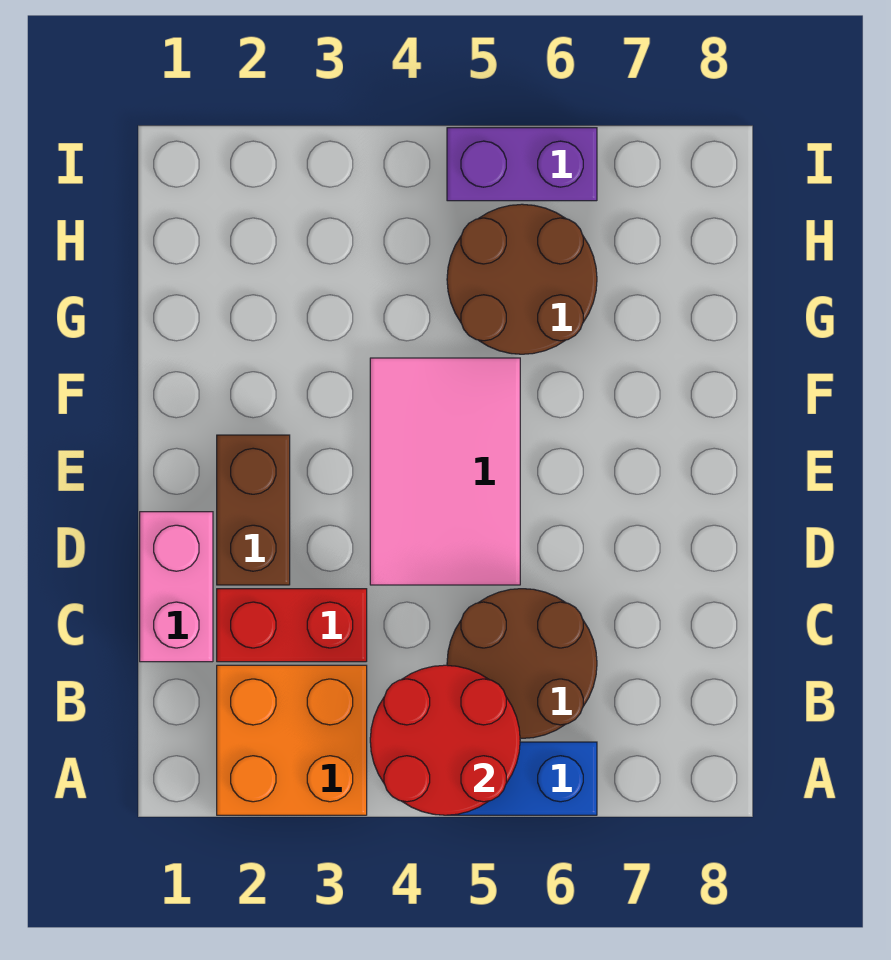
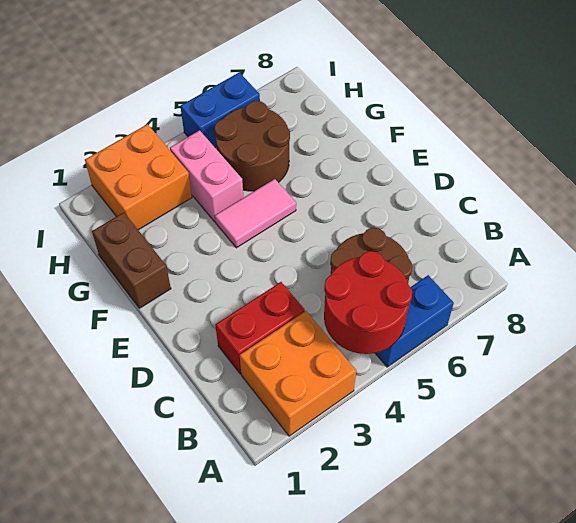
pink 1x2 brick [140,512,213,662] -> pink 1x2 brick moved to [170,130,243,222]
brown 1x2 brick [217,435,290,585] -> brown 1x2 brick moved to [92,212,171,308]
pink 2x3 tile [370,358,520,585] -> pink 1x2 tile [215,179,296,248]
none -> orange 2x2 brick [85,124,192,230]
purple 1x2 brick [447,128,597,201] -> blue 1x2 brick [180,72,260,147]

